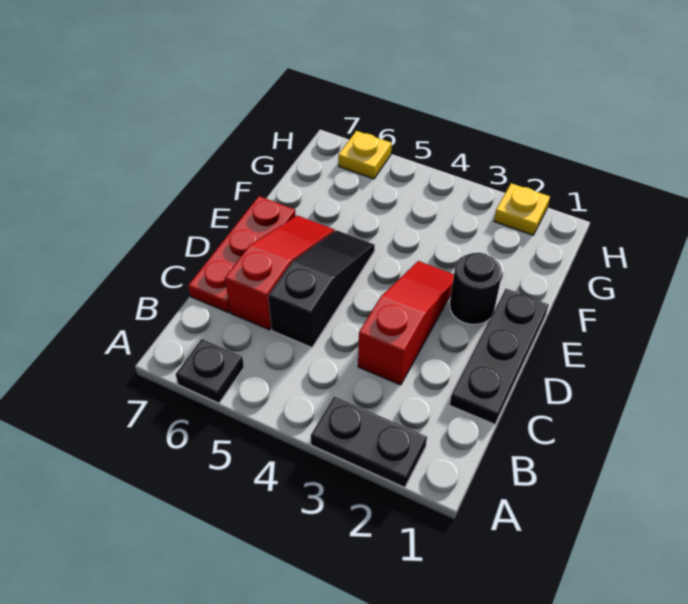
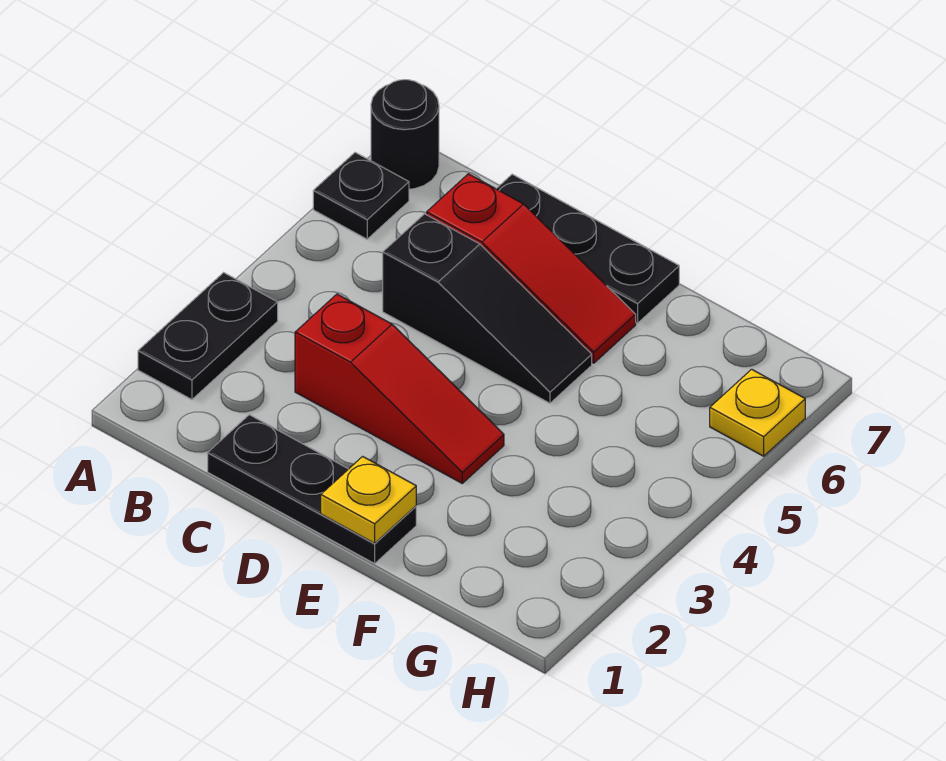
red 1x3 plate [188,196,296,313] -> black 1x3 plate [496,174,679,323]
black 1x1 round brick [450,253,502,324] -> black 1x1 round brick moved to [371,80,439,189]
yellow 1x1 plate [494,183,550,235] -> yellow 1x1 plate moved to [321,456,416,543]

